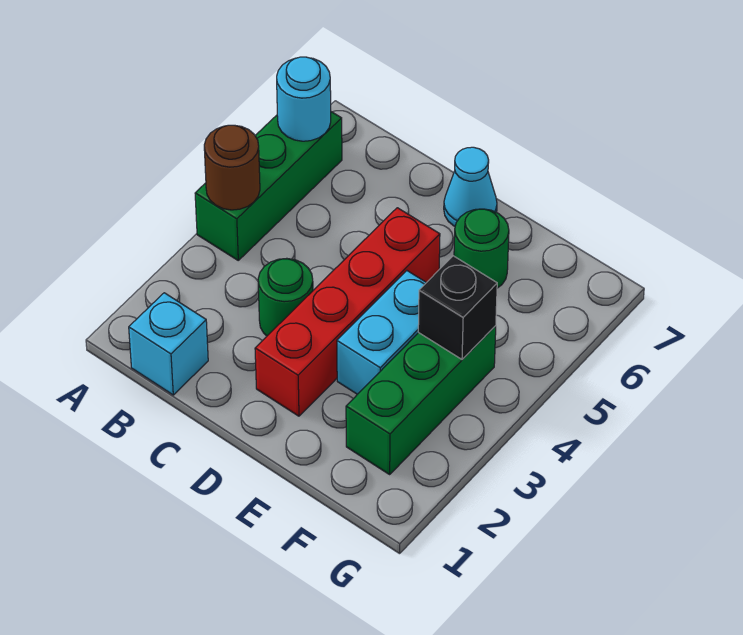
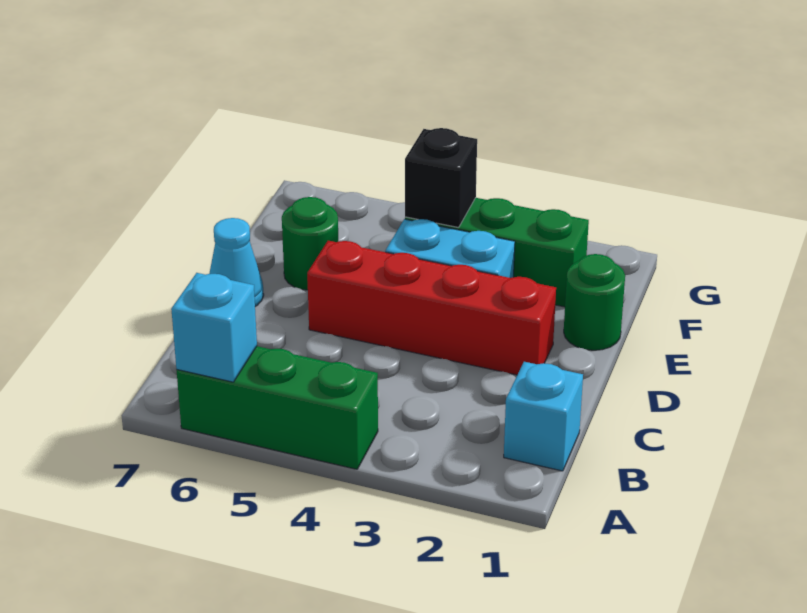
brown 1x1 round brick [204,125,260,210] -> none
cyan 1x1 round brick [277,57,331,141] -> cyan 1x1 brick [171,273,257,382]
green 1x1 round brick [258,258,313,336] -> green 1x1 round brick moved to [564,254,625,350]

